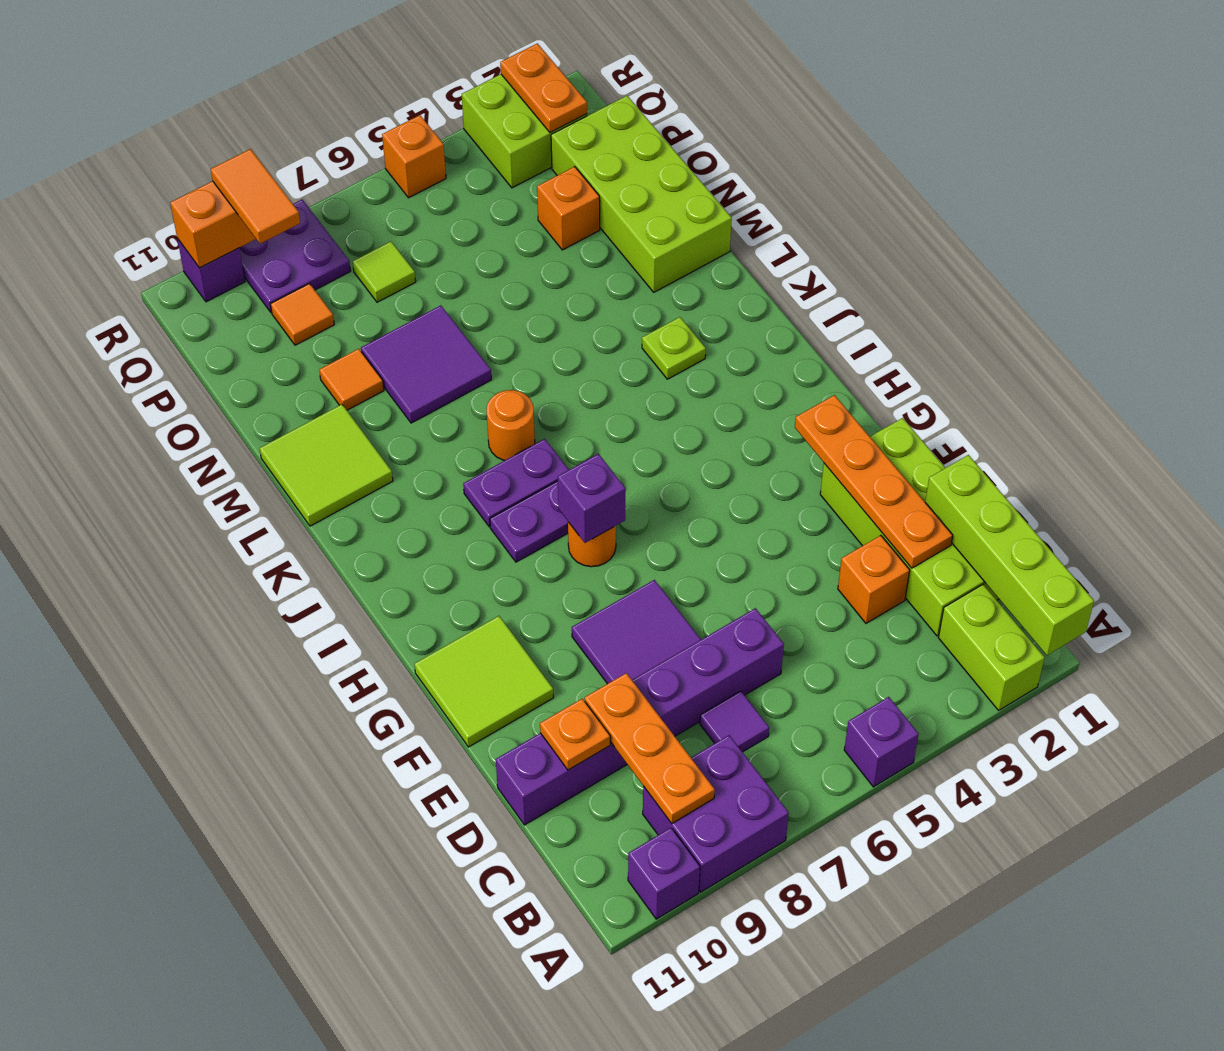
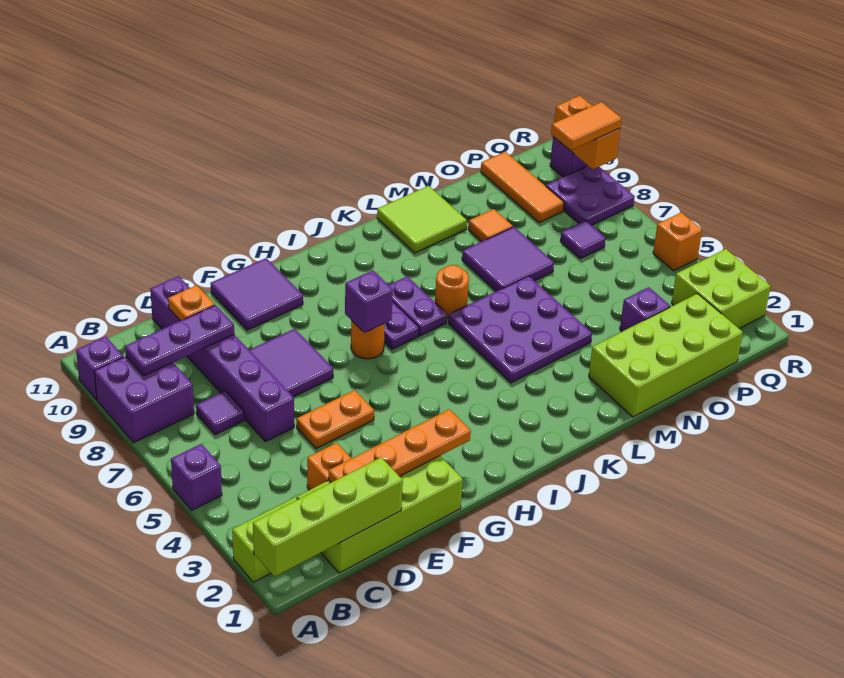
orange 1x3 plate [585,673,715,824] -> purple 1x3 plate [125,305,234,376]
lime 2x2 tile [414,616,554,747] -> purple 2x2 tile [210,258,303,330]
lime 1x1 plate [642,317,706,379] -> none
none -> purple 3x3 plate [449,276,592,383]
orange 1x1 brick [537,167,600,250] -> purple 1x1 brick [620,287,670,331]
lime 1x1 tile [353,241,416,302] -> purple 1x1 tile [560,221,606,259]
orange 1x1 tile [271,284,334,345] -> orange 1x3 tile [481,152,564,223]
orange 1x2 plate [500,43,587,133] -> orange 1x2 plate moved to [297,390,374,449]

